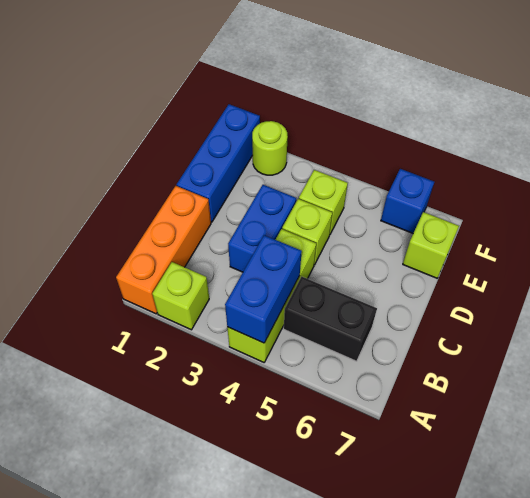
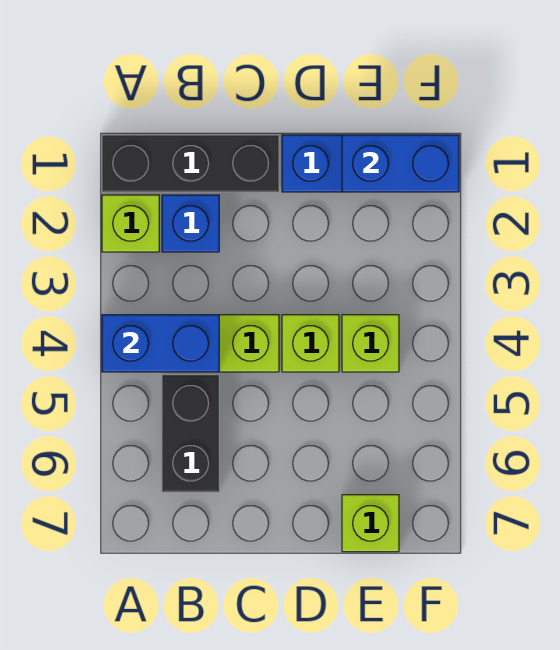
orange 1x3 brick [116,186,211,314] -> black 1x3 brick [102,135,279,192]
blue 1x2 brick [228,185,296,272] -> blue 1x2 brick moved to [342,135,459,192]
lime 1x1 round brick [252,121,288,175] -> none
blue 1x1 brick [381,169,434,233] -> blue 1x1 brick moved to [162,195,219,252]

